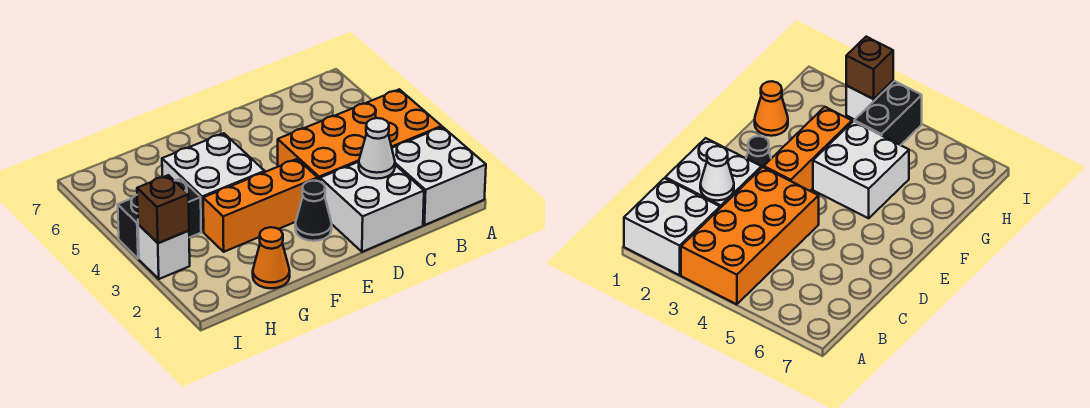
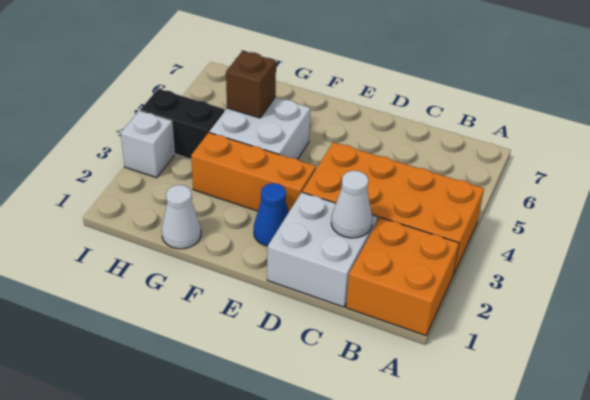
white 2x2 brick [392,127,486,225] -> orange 2x2 brick [346,217,459,336]
black 1x1 cone [295,181,332,241] -> blue 1x1 cone [254,183,289,246]
orange 1x1 cone [253,227,290,288] -> white 1x1 cone [162,185,201,249]
brown 1x1 brick [137,175,189,243] -> brown 1x1 brick moved to [226,51,276,118]

